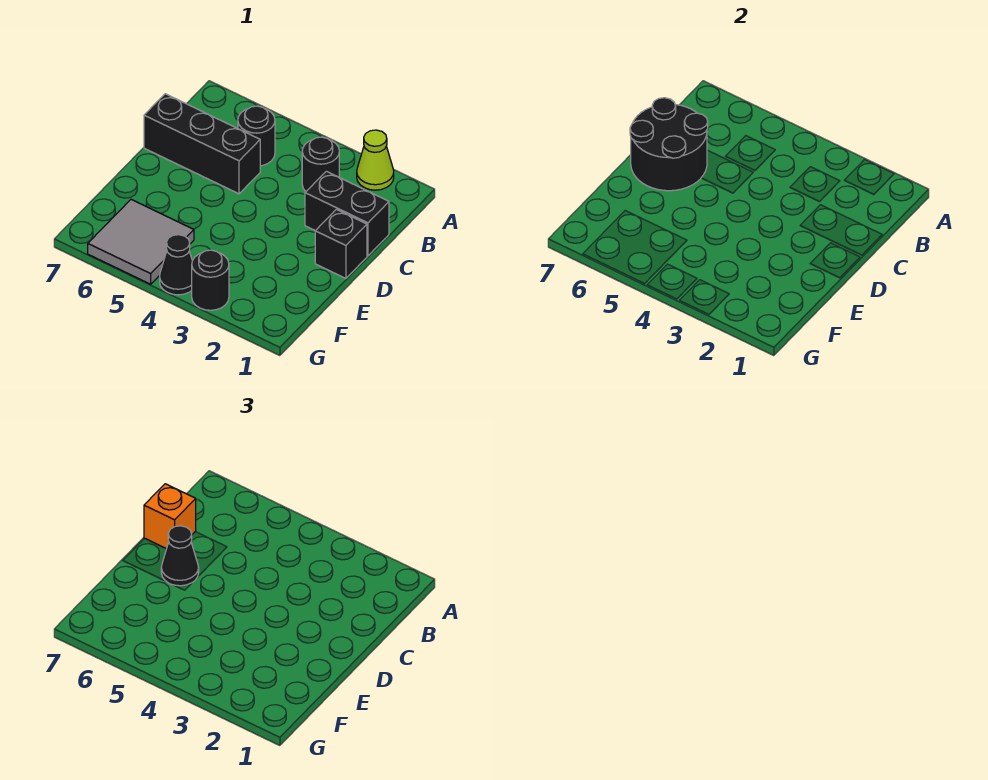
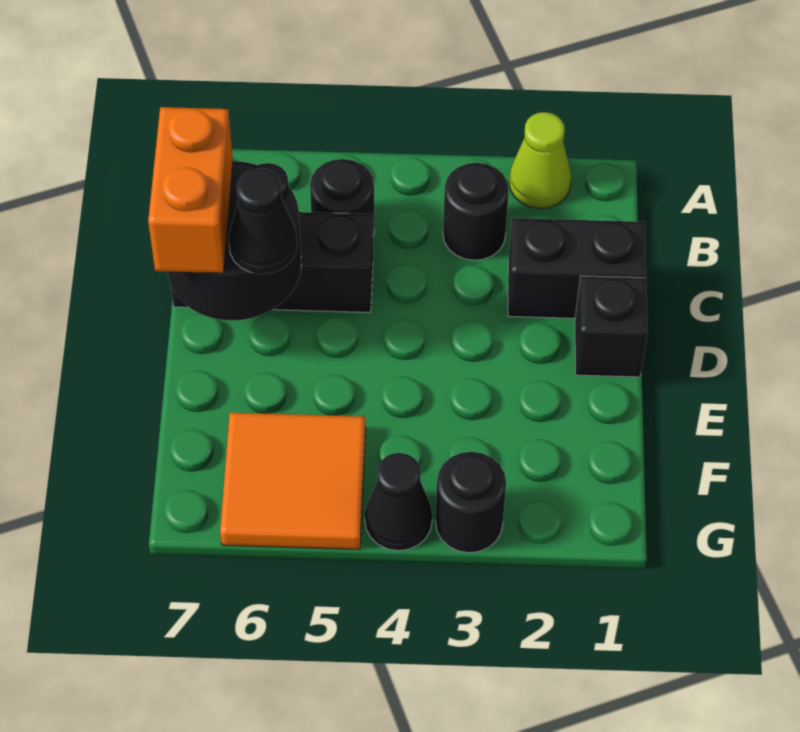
orange 1x1 brick [144,484,196,549] -> orange 1x2 brick [148,107,233,273]
grey 2x2 tile [88,200,194,284] -> orange 2x2 tile [220,413,366,550]

